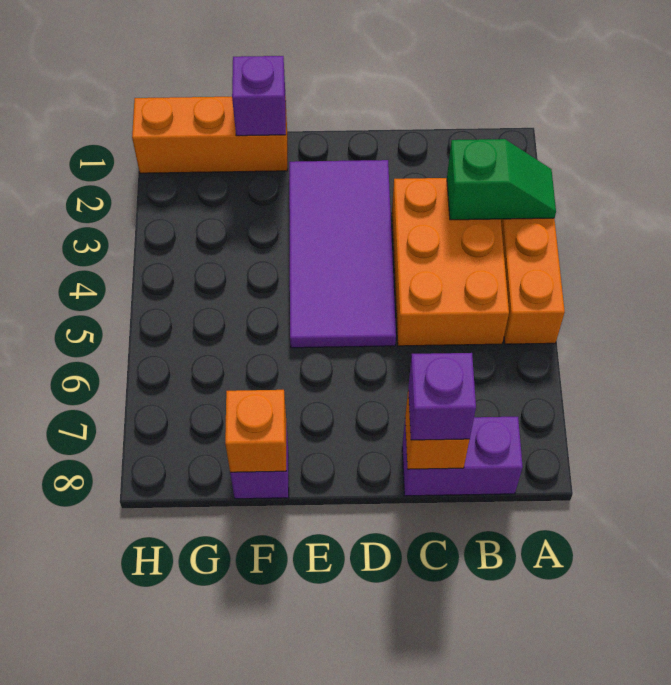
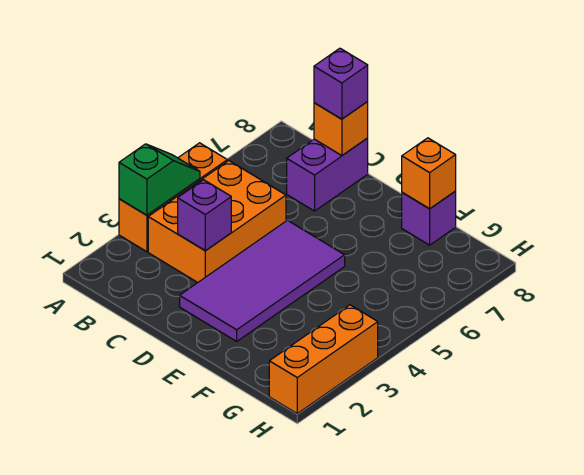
green 1x2 slope [447,139,556,220] -> green 1x2 slope turned to [119,144,200,215]
purple 1x2 brick [402,417,523,496] -> purple 1x2 brick turned to [287,138,368,211]
orange 1x3 brick [132,96,287,173] -> orange 1x3 brick turned to [269,305,378,413]
purple 1x1 brick [232,56,286,136] -> purple 1x1 brick moved to [178,180,231,251]

